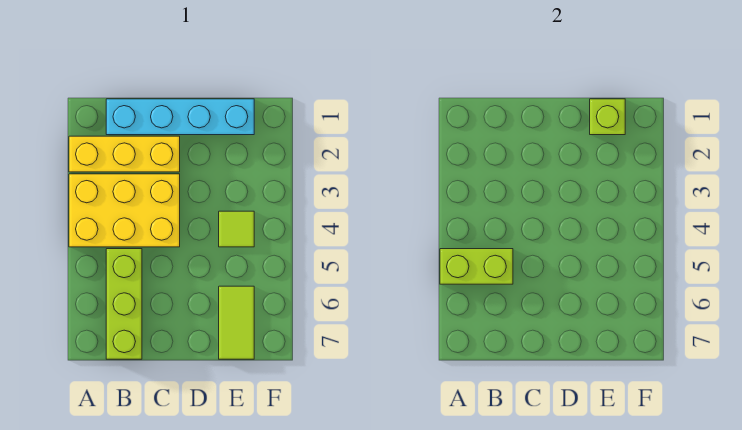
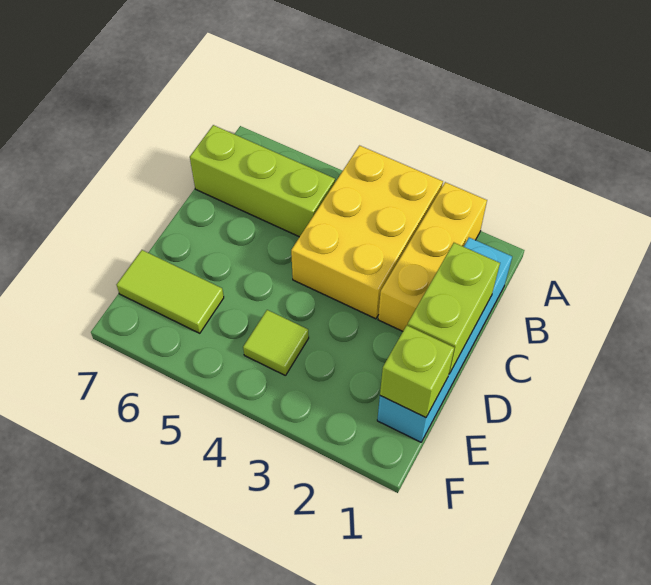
lime 1x2 brick [440,249,513,284] -> lime 1x2 brick moved to [408,243,500,374]

